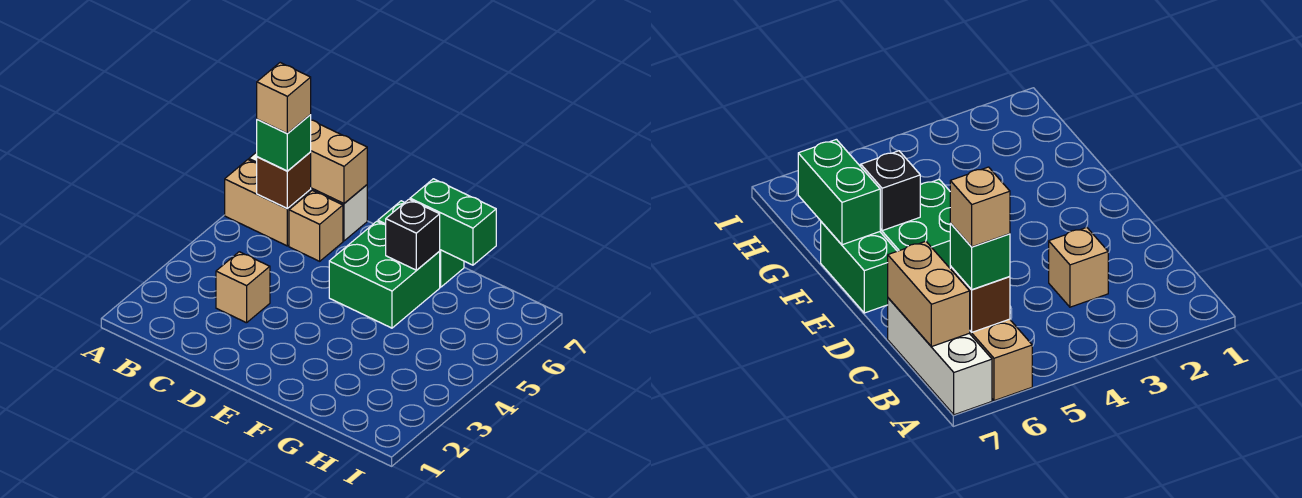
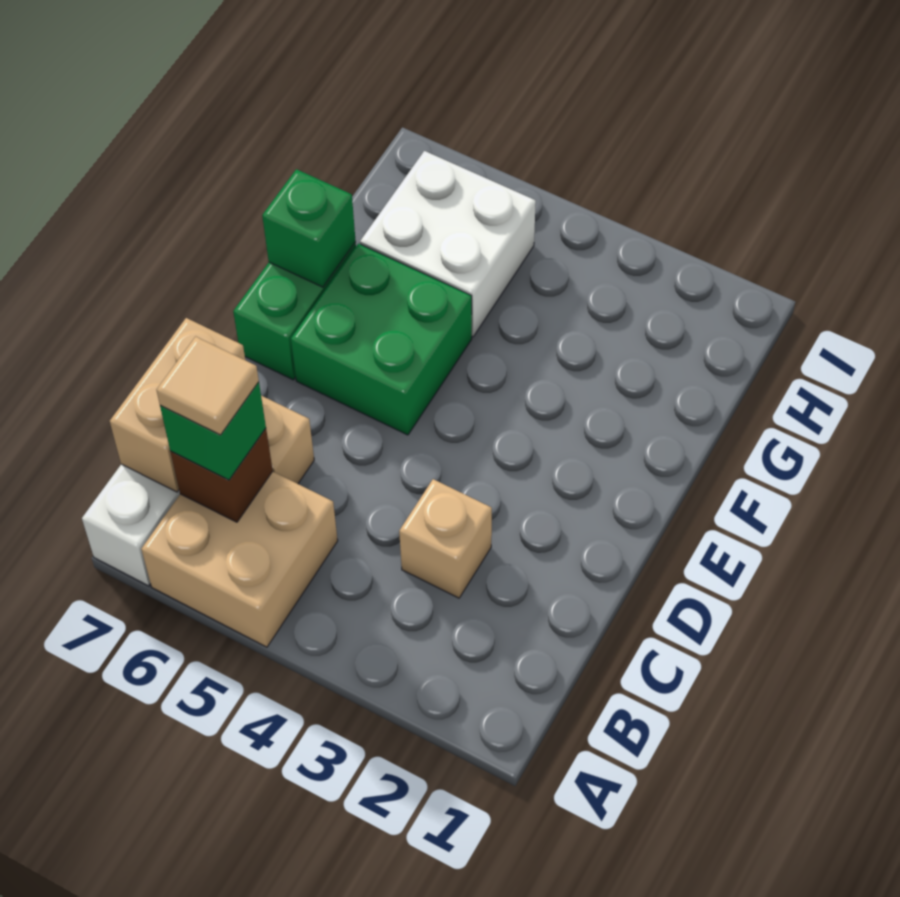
tan 1x2 brick [225,160,311,246] -> tan 2x2 brick [141,472,338,647]
tan 1x1 brick [257,63,311,134] -> tan 1x1 tile [156,336,259,435]
black 1x1 brick [386,199,440,270] -> none
green 1x2 brick [410,179,496,265] -> green 1x1 brick [262,169,356,287]
none -> white 2x2 brick [360,151,536,337]

